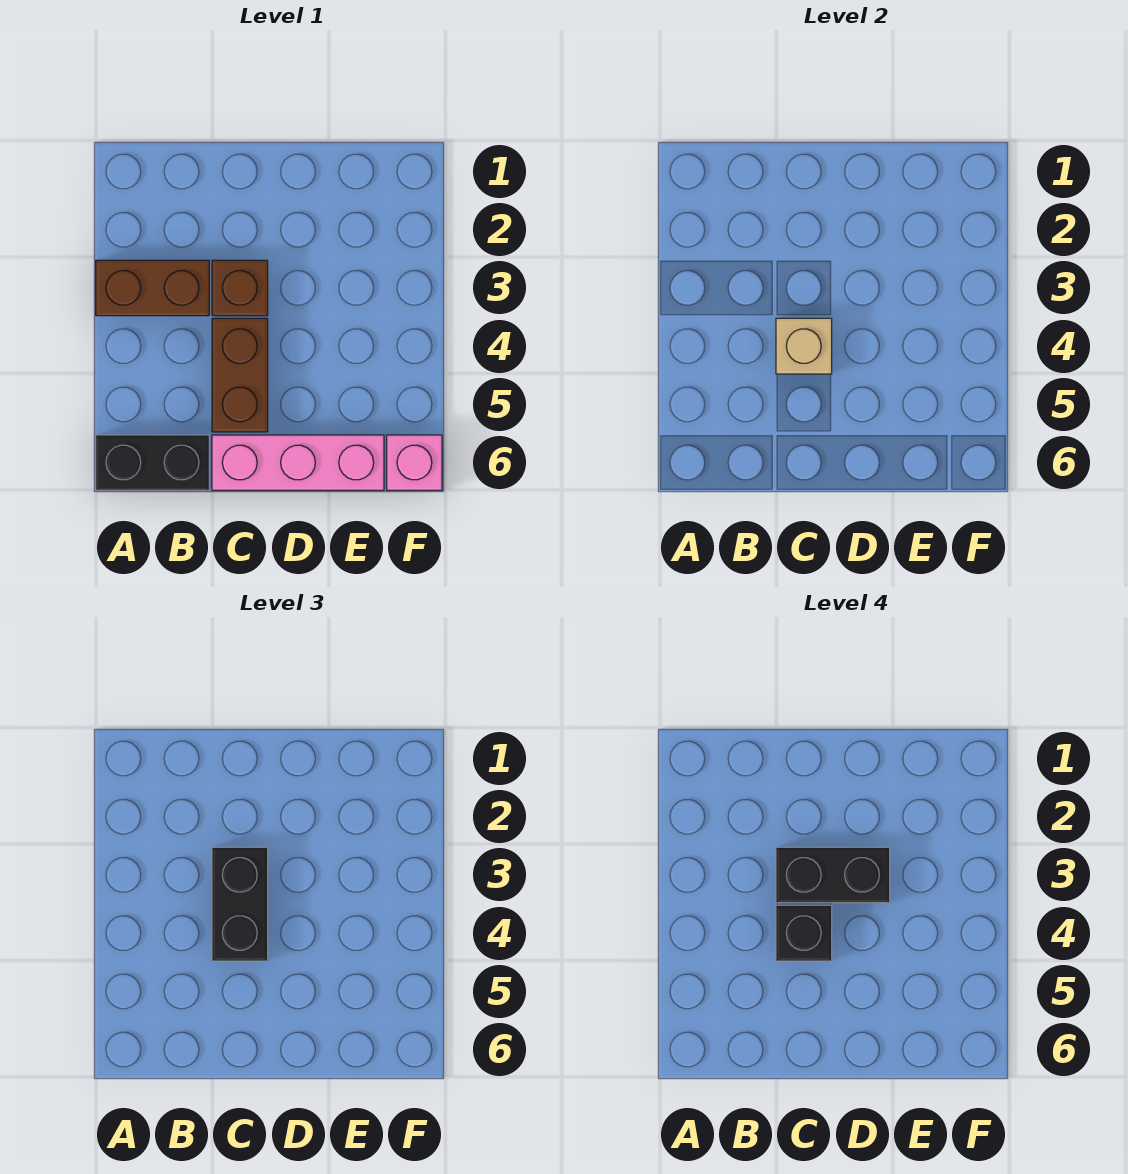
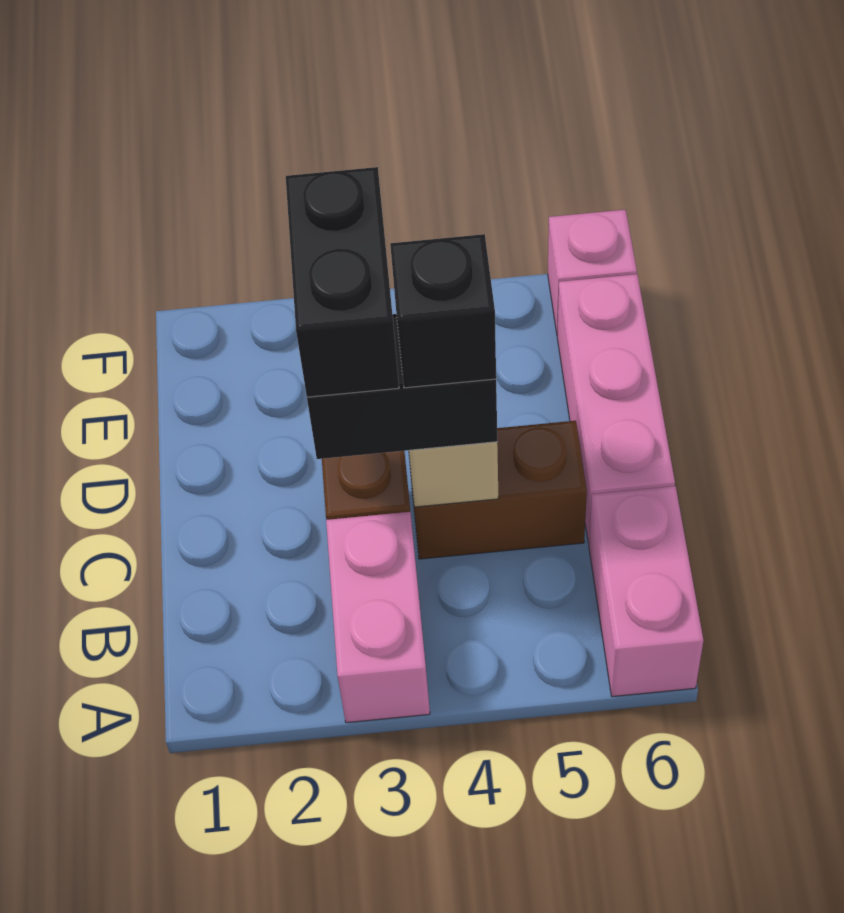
brown 1x2 brick [96,260,209,316] -> pink 1x2 brick [326,512,430,723]
black 1x2 brick [96,435,209,490] -> pink 1x2 brick [589,486,704,697]

